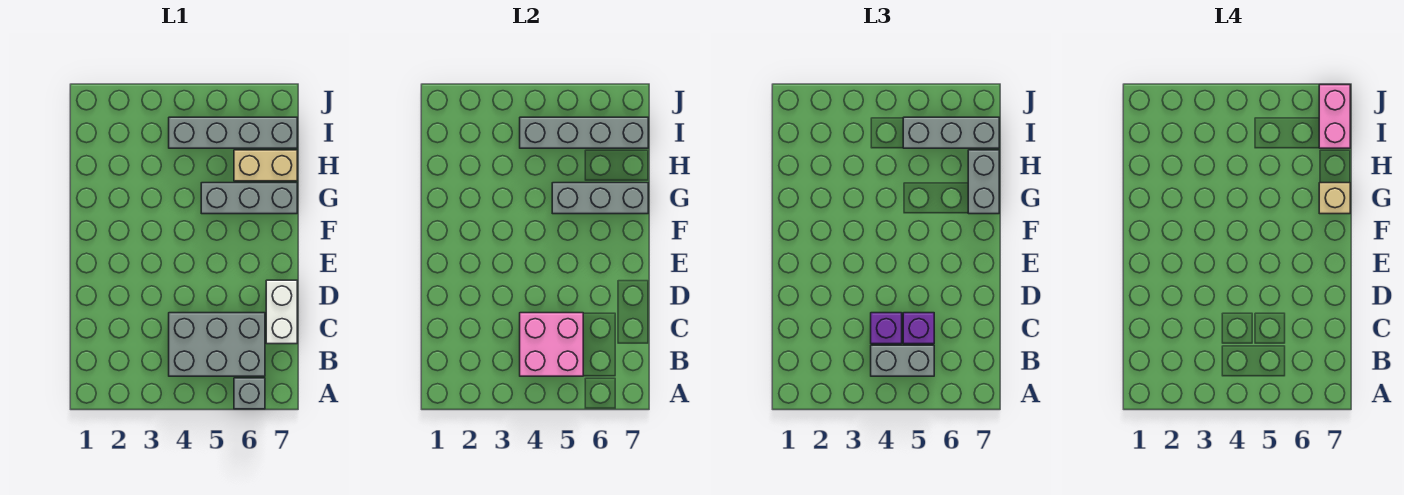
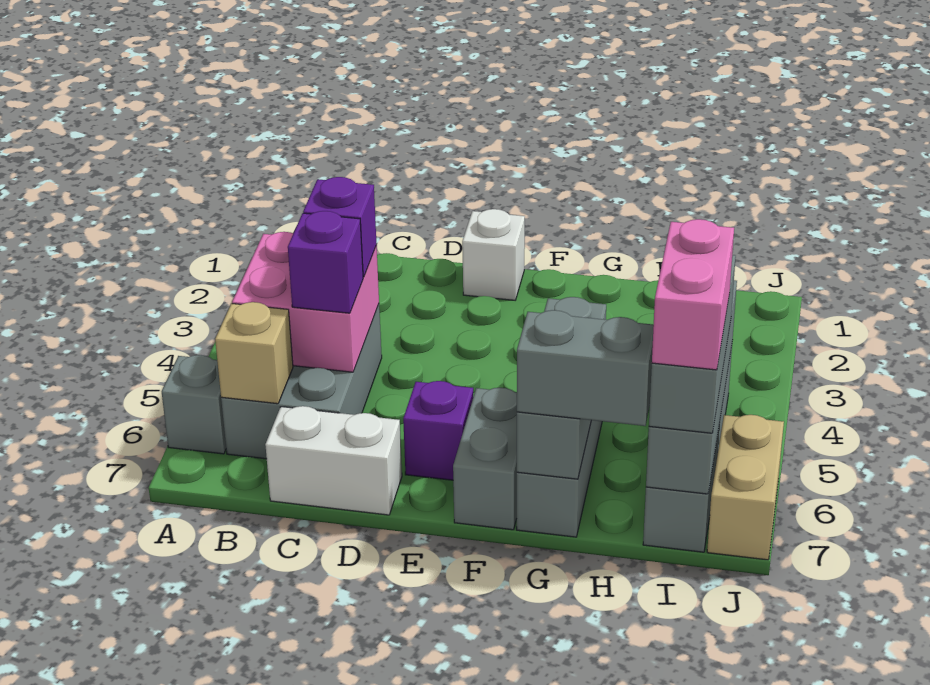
grey 1x2 brick [871,345,934,376] -> grey 1x2 brick moved to [453,388,517,530]
none -> white 1x1 brick [462,209,525,300]
none -> purple 1x1 brick [403,381,473,480]
tan 1x1 brick [1319,183,1350,214] -> tan 1x1 brick moved to [215,302,293,404]
tan 1x2 brick [234,150,297,181] -> tan 1x2 brick moved to [707,415,784,560]
pink 1x2 brick [1319,85,1350,148] -> pink 1x2 brick turned to [652,219,734,370]

